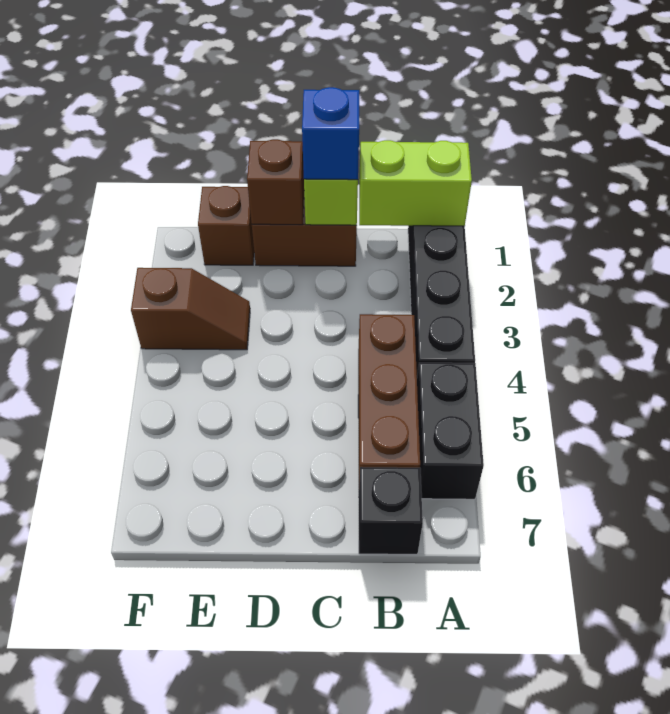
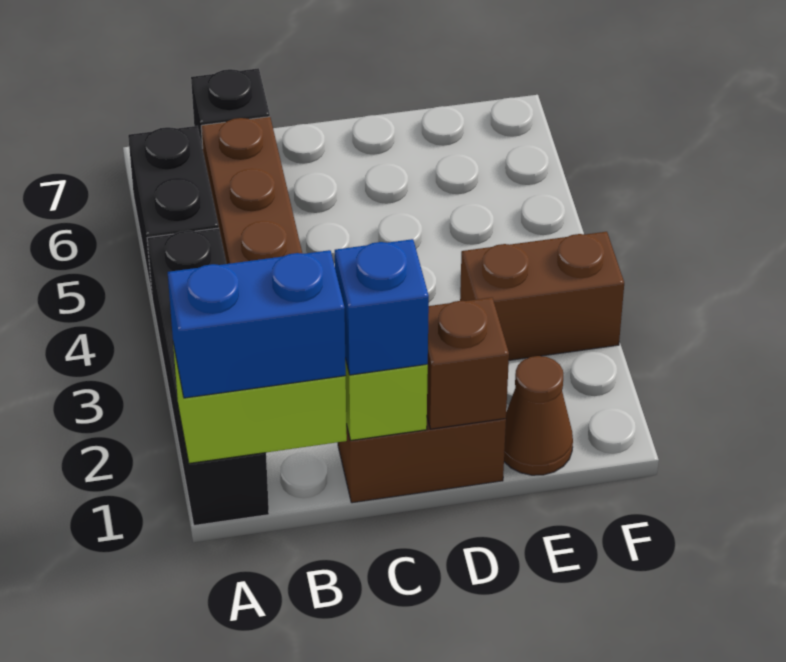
none -> blue 1x2 brick [168,250,346,398]
brown 1x1 brick [198,186,254,265] -> brown 1x1 cone [504,356,573,475]
brown 1x2 slope [131,268,250,350] -> brown 1x2 brick [460,232,624,360]

